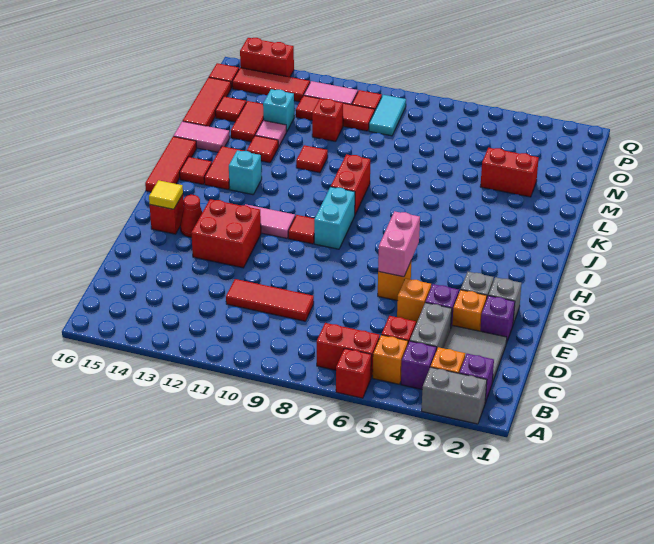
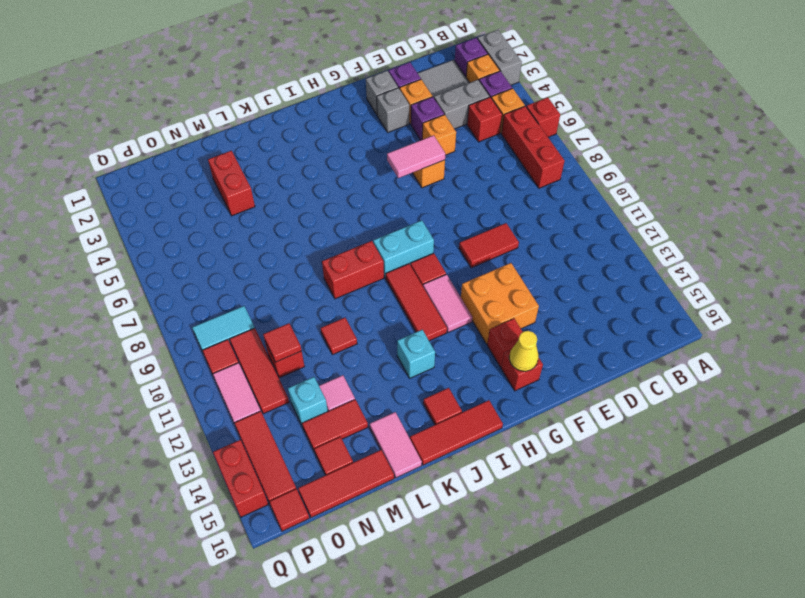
red 1x2 brick [317,323,380,377] -> red 1x3 brick [501,106,564,188]
red 1x3 tile [226,279,314,321] -> red 1x3 tile moved to [385,264,447,341]
pink 1x2 brick [378,211,420,277] -> pink 1x2 tile [387,135,445,178]
red 2x2 brick [191,199,261,268] -> orange 2x2 brick [461,263,539,344]
red 1x1 cone [180,195,202,237] -> red 1x1 brick [487,319,523,367]
yellow 1x1 tile [149,180,183,209] -> yellow 1x1 cone [509,331,539,371]
red 1x2 tile [204,146,244,189] -> red 1x2 tile moved to [459,223,519,268]
red 1x1 tile [247,136,278,163] -> red 1x1 tile moved to [263,323,302,362]

